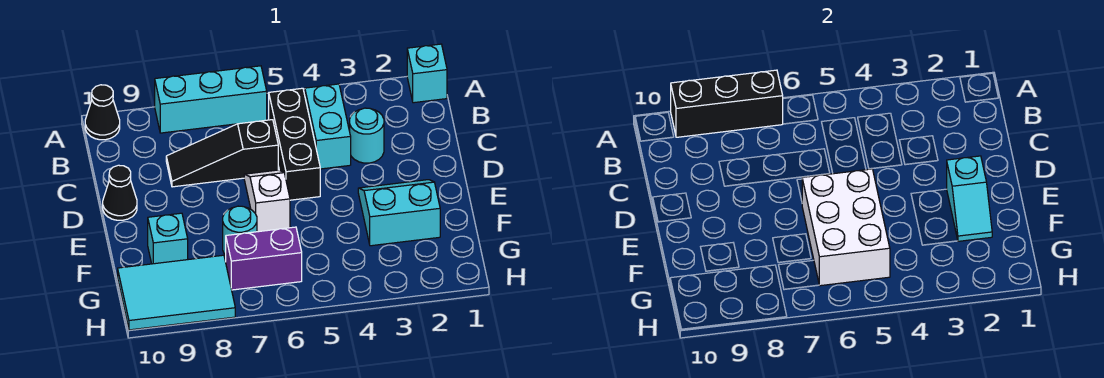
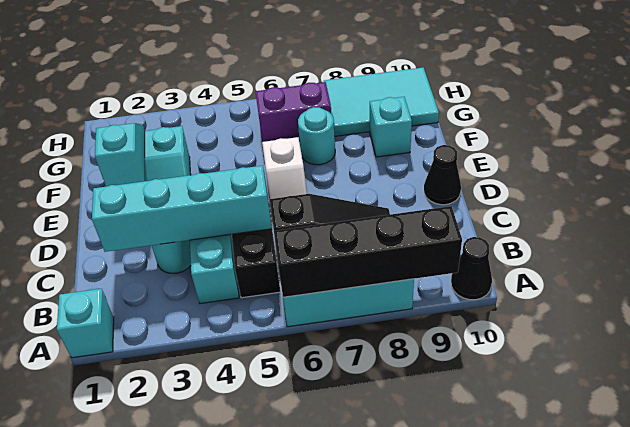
black 1x3 brick [671,70,783,137] -> black 1x4 brick [274,206,462,297]
none -> cyan 1x4 brick [92,166,272,252]
white 2x3 brick [802,169,890,286] -> none

